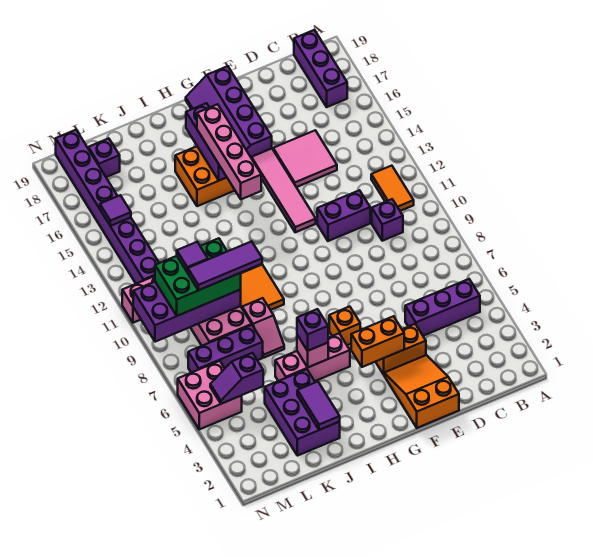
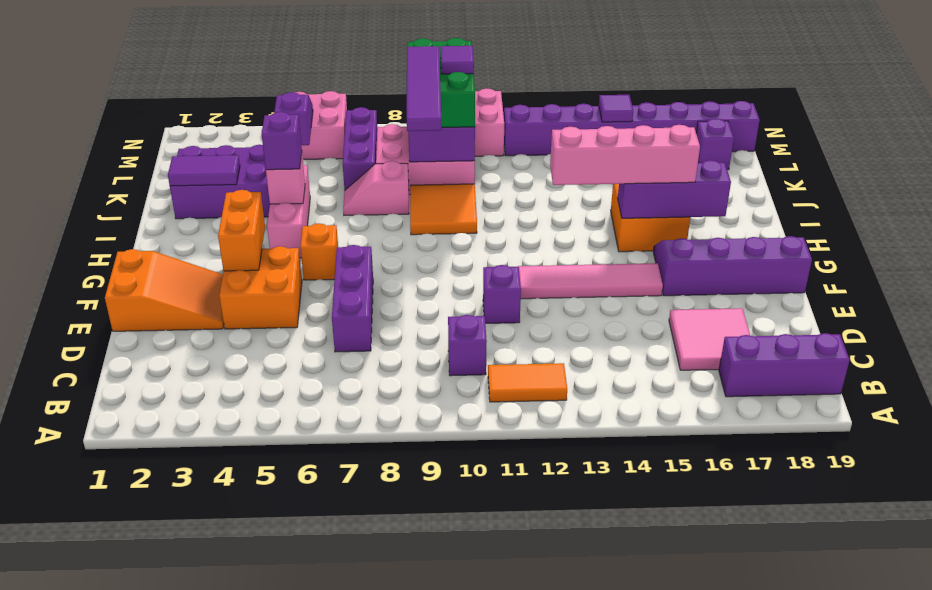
purple 1x3 brick [405,279,480,336] -> purple 1x3 brick moved to [332,245,373,352]
purple 1x2 brick [317,190,370,241] -> purple 1x1 brick [483,265,521,323]
pink 2x2 tile [273,130,337,187] -> pink 2x2 tile moved to [669,308,750,370]
orange 1x2 brick [376,324,426,374] -> orange 2x2 brick [219,246,302,329]
purple 1x3 tile [188,241,262,290] -> purple 1x4 tile [407,46,442,131]

